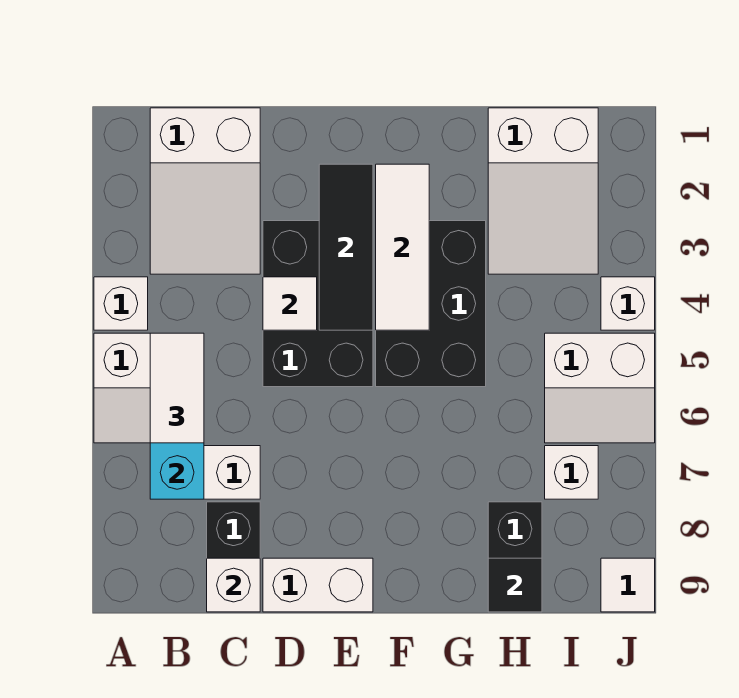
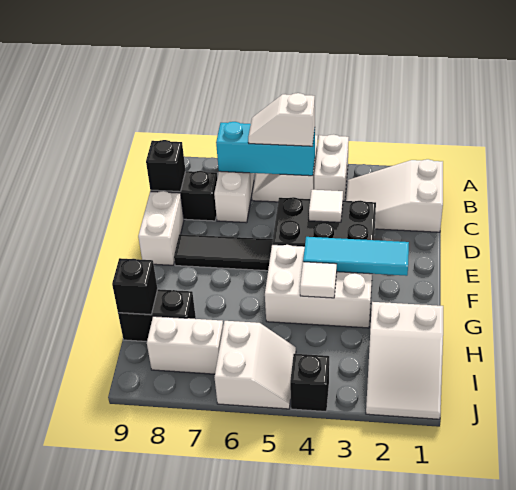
white 1x1 brick [94,277,148,330] -> white 1x2 brick [314,135,349,201]
white 1x2 tile [150,333,204,443] -> white 1x2 slope [248,93,315,146]
white 1x1 brick [207,558,260,612] -> black 1x1 brick [146,140,185,192]
black 1x3 tile [319,164,373,330] -> black 1x3 tile moved to [174,234,273,271]
white 1x3 tile [376,164,429,330] -> cyan 1x3 tile [303,237,409,276]
black 2x3 brick [376,221,486,387] -> white 2x3 brick [265,245,372,328]
white 2x3 slope [488,108,598,274] -> white 2x3 slope turned to [366,302,443,419]
black 1x1 tile [488,558,542,612] -> black 1x1 brick [112,258,157,315]
white 2x2 slope [545,333,655,443] -> white 2x2 slope turned to [215,321,296,409]
white 1x1 brick [545,446,598,499] -> white 1x2 brick [147,316,223,374]
white 1x1 brick [601,277,655,330] -> black 1x1 brick [290,354,329,411]
white 1x1 tile [601,558,655,612] -> white 1x1 tile moved to [300,262,337,298]

